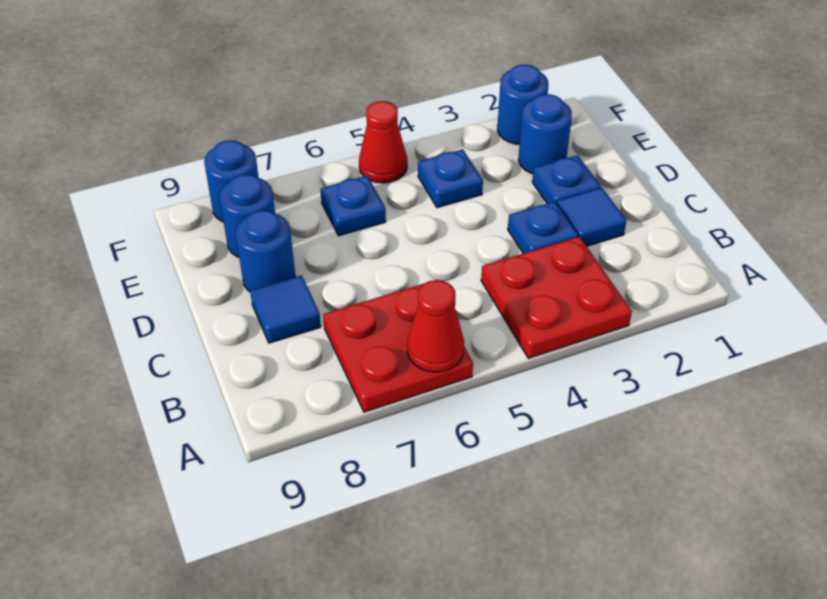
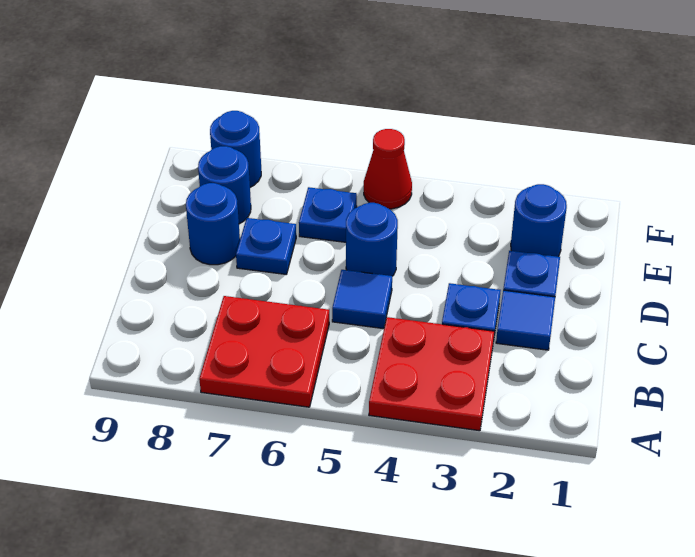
red 1x1 cone [407,280,464,372] -> none
blue 1x1 tile [250,275,321,343] -> blue 1x1 tile moved to [332,270,392,329]
blue 1x1 plate [418,149,483,208] -> blue 1x1 plate moved to [236,218,296,274]
blue 1x1 round brick [497,64,548,144] -> blue 1x1 round brick moved to [346,203,398,276]

